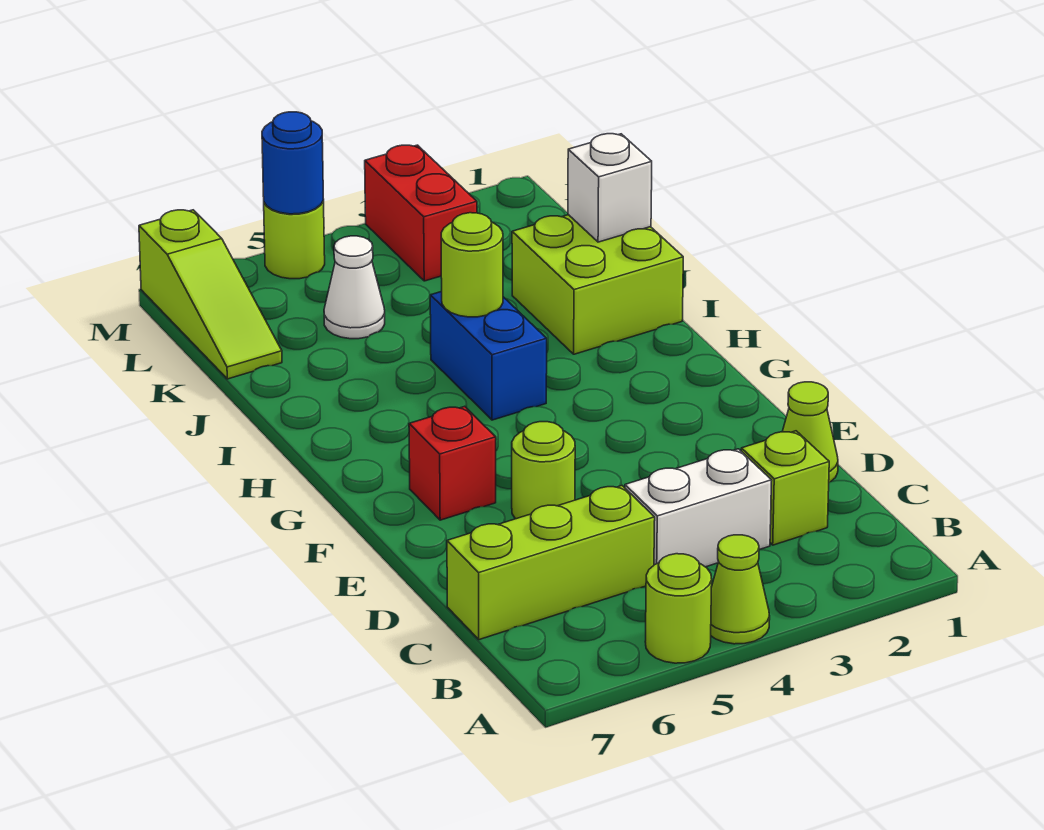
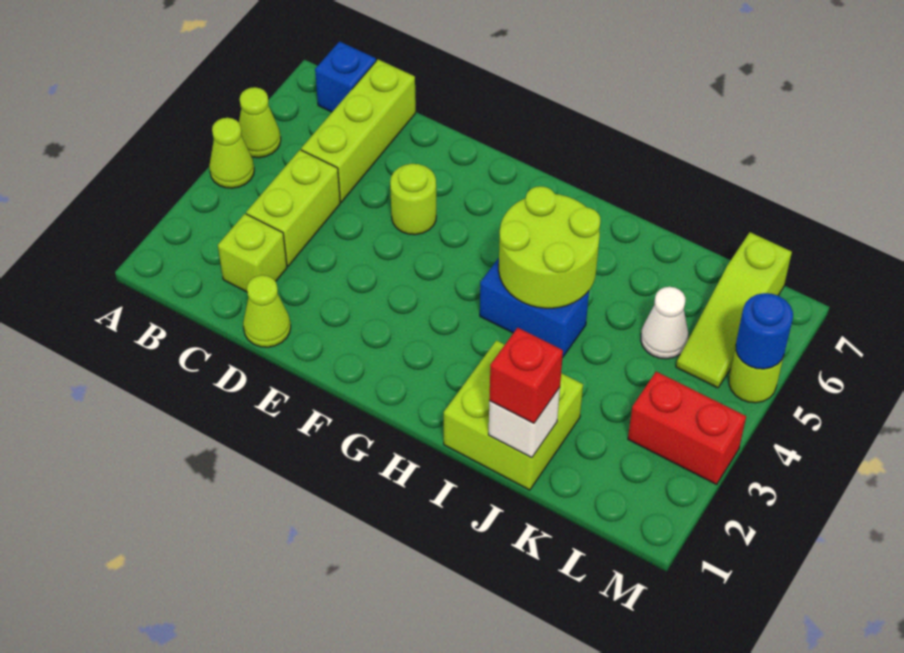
lime 1x1 round brick [645,554,712,663] -> lime 1x1 cone [239,87,281,158]
none -> blue 1x1 brick [315,42,376,112]
white 1x2 brick [625,449,772,567] -> lime 1x2 brick [246,150,340,266]
red 1x1 brick [409,406,496,520] -> red 1x1 brick moved to [489,328,563,423]
lime 1x1 round brick [441,213,503,317] -> lime 2x2 round brick [499,186,600,308]
lime 1x3 slope [139,210,282,379] -> lime 1x3 slope turned to [676,232,792,388]

